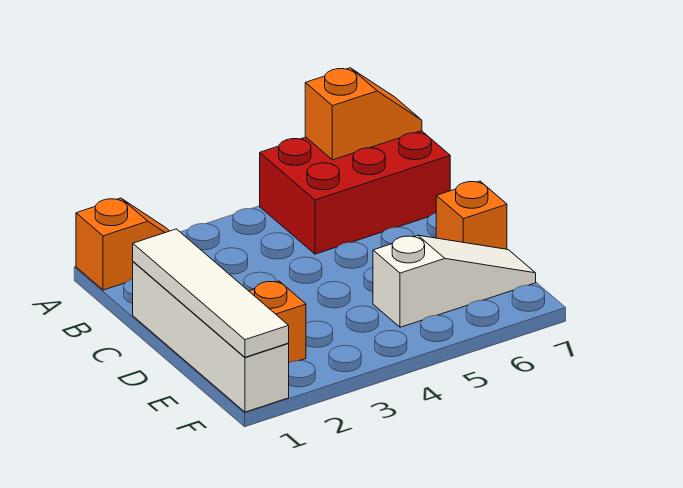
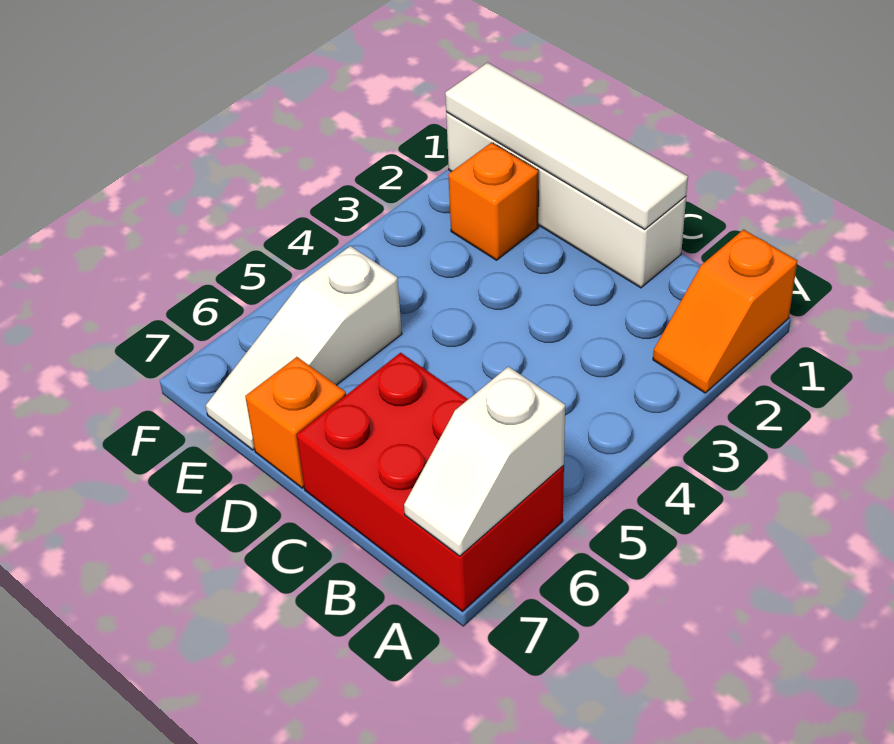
red 2x3 brick [260,131,450,254] -> red 2x3 brick turned to [296,353,564,611]
orange 1x2 slope [305,68,422,160] -> white 1x2 slope [404,367,565,556]

